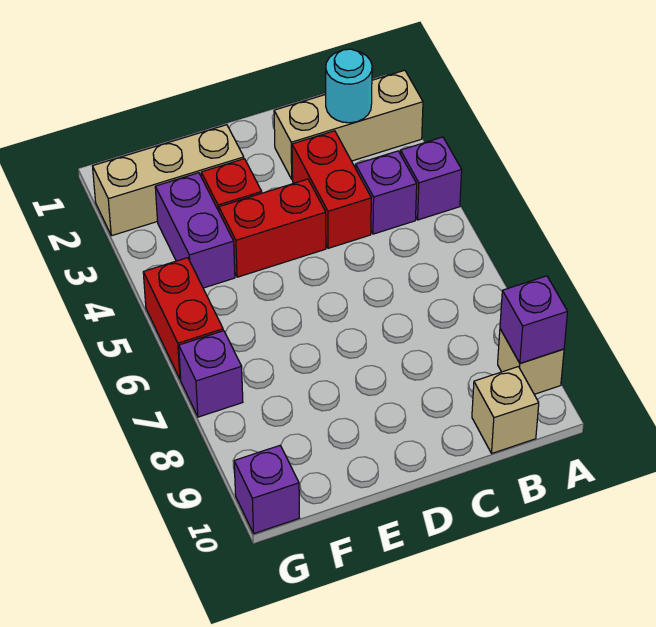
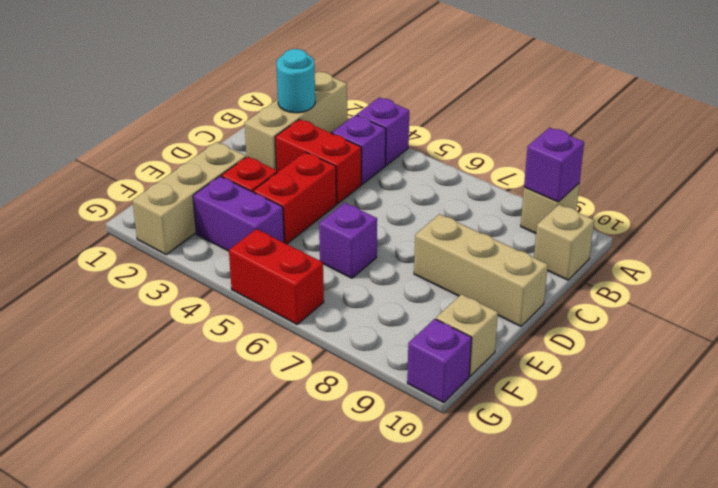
none -> tan 1x3 brick [414,214,548,326]
none -> tan 1x1 brick [436,294,498,376]
purple 1x1 brick [179,331,243,417] -> purple 1x1 brick moved to [319,203,377,278]

